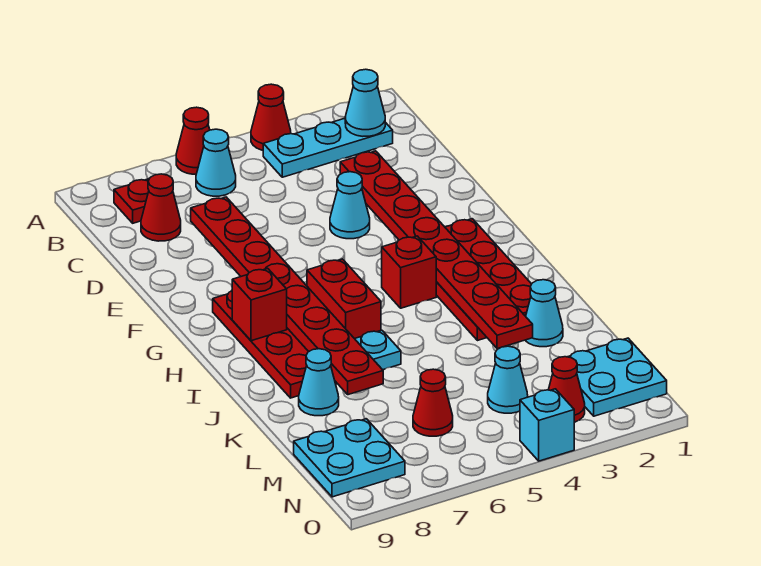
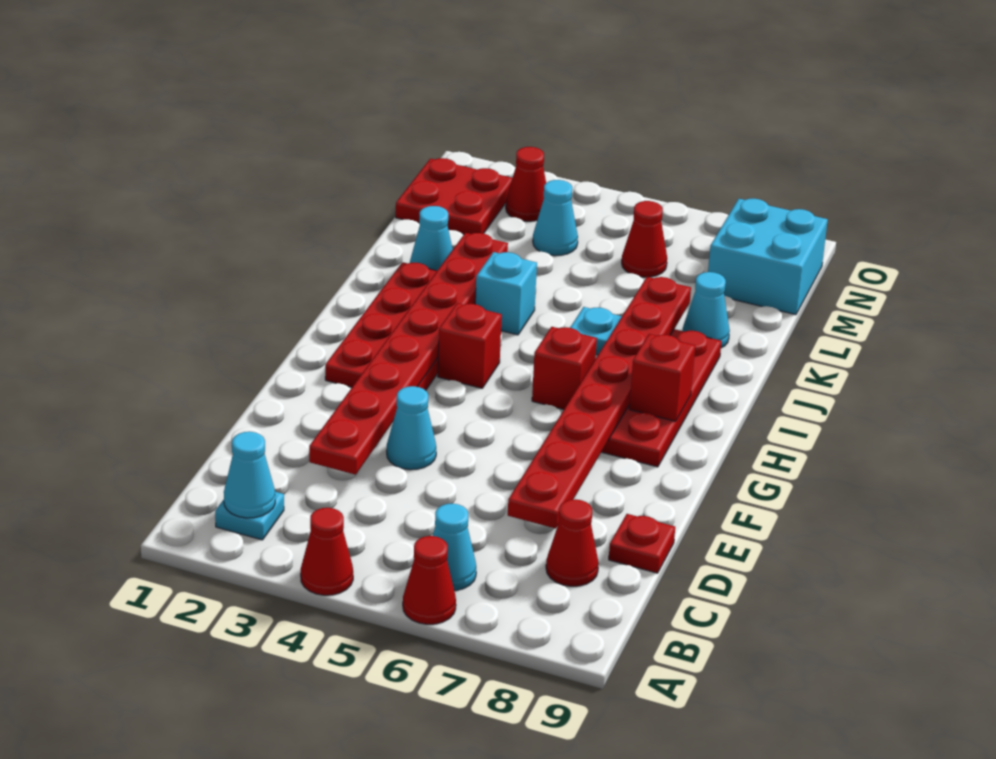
cyan 1x3 plate [263,118,393,177] -> cyan 1x1 plate [215,492,284,540]
red 1x1 plate [114,179,149,223] -> red 1x1 plate moved to [609,514,675,573]
red 1x2 brick [307,259,381,339] -> red 1x1 brick [532,327,597,409]
cyan 2x2 plate [568,338,667,416] -> red 2x2 plate [396,158,512,234]
cyan 2x2 plate [294,419,405,497] -> cyan 2x2 brick [708,198,828,315]
cyan 1x1 brick [520,389,574,461] -> cyan 1x1 brick moved to [475,252,537,335]

